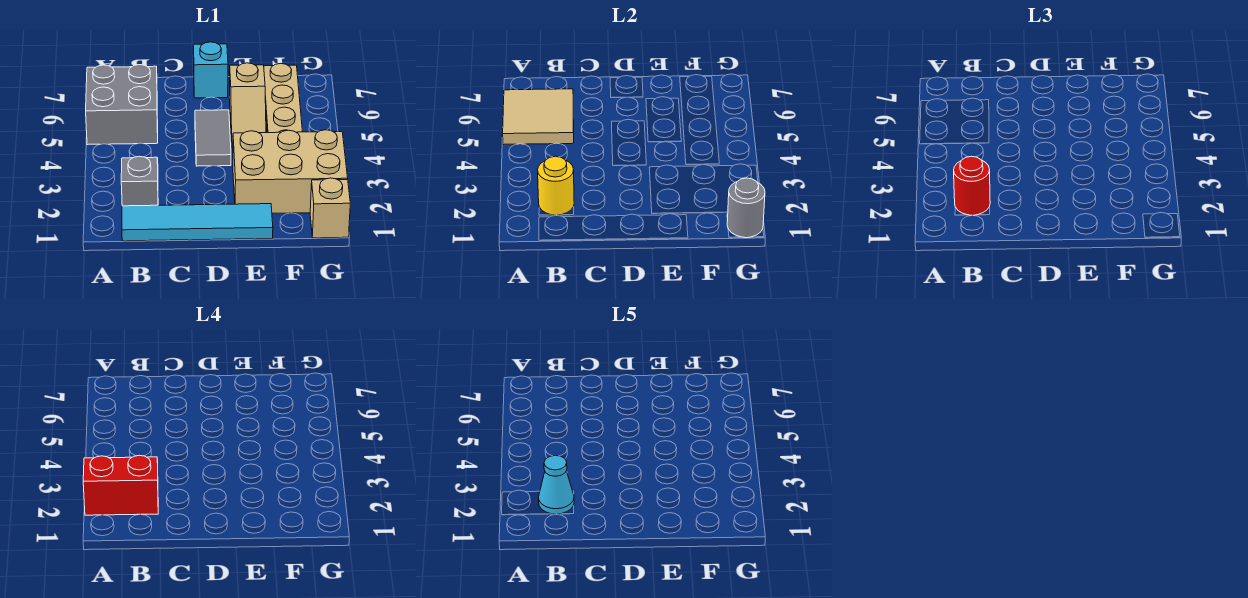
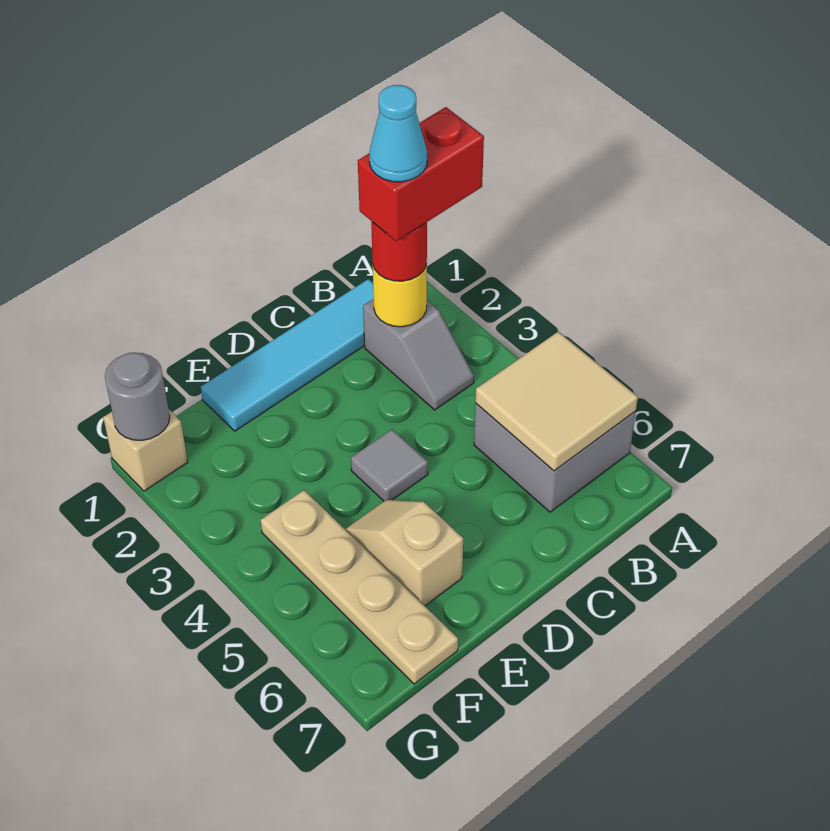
grey 1x2 tile [195,110,231,166] -> grey 1x1 tile [351,429,428,501]
cyan 1x1 brick [193,42,228,98] -> none
tan 2x3 brick [233,130,348,213] -> none

